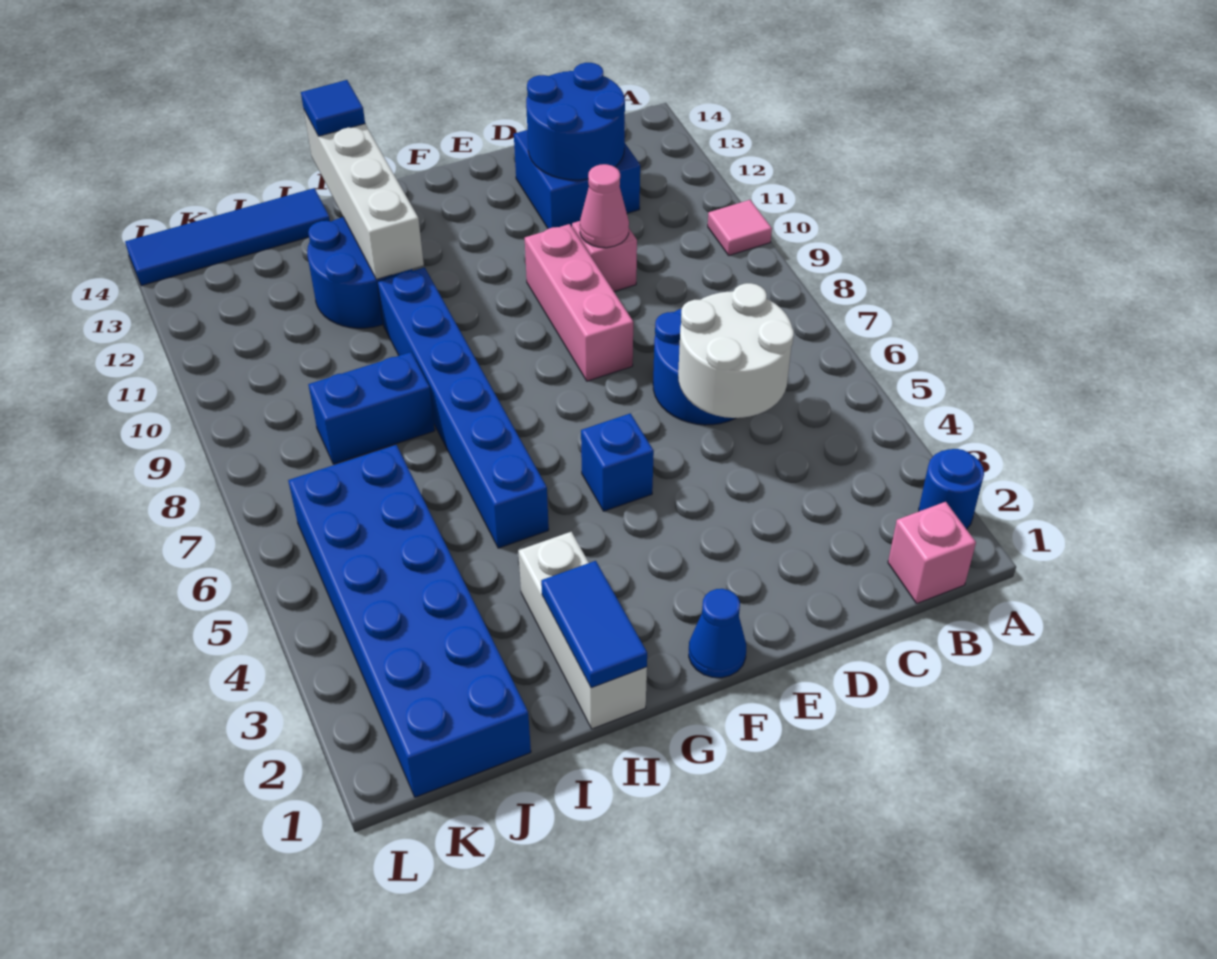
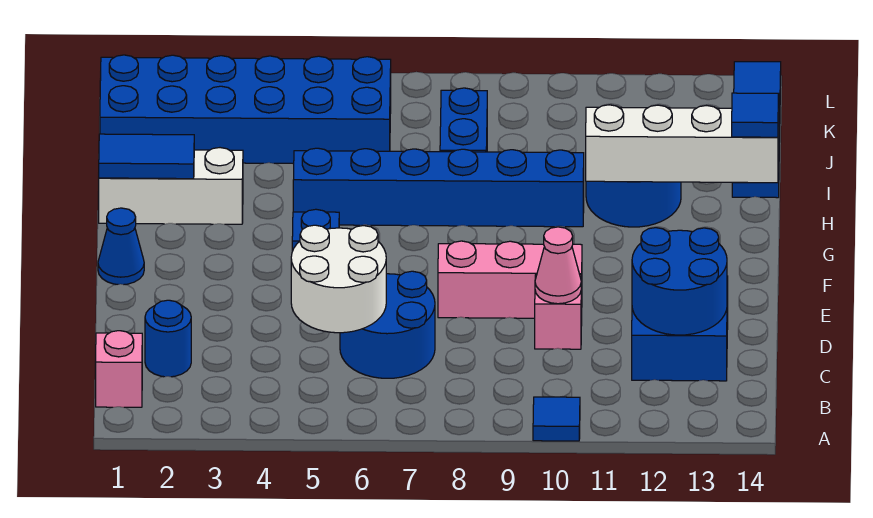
blue 1x1 round brick [919,449,984,529] -> blue 1x1 round brick moved to [145,300,191,377]
pink 1x1 tile [708,200,772,255] -> blue 1x1 tile [533,397,580,441]

